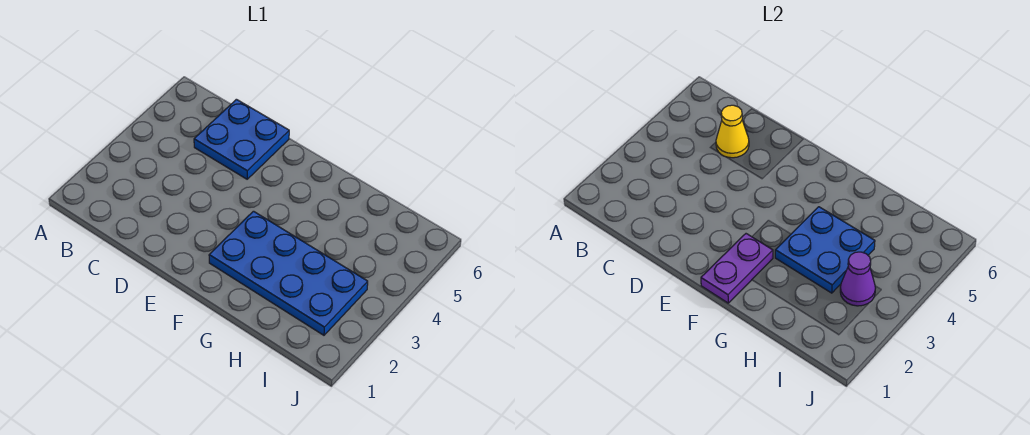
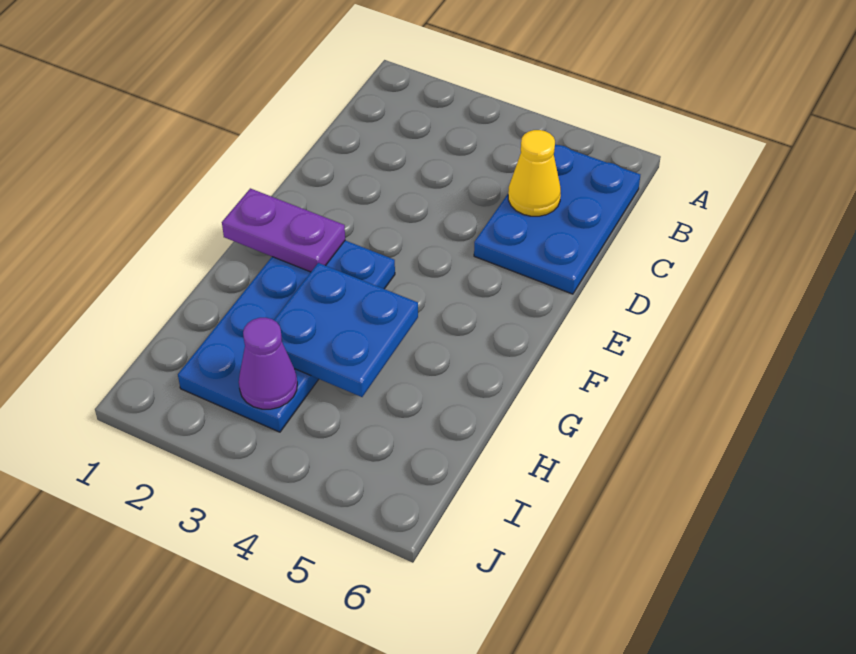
blue 2x2 plate [194,99,289,179] -> blue 2x3 plate [474,144,640,294]

